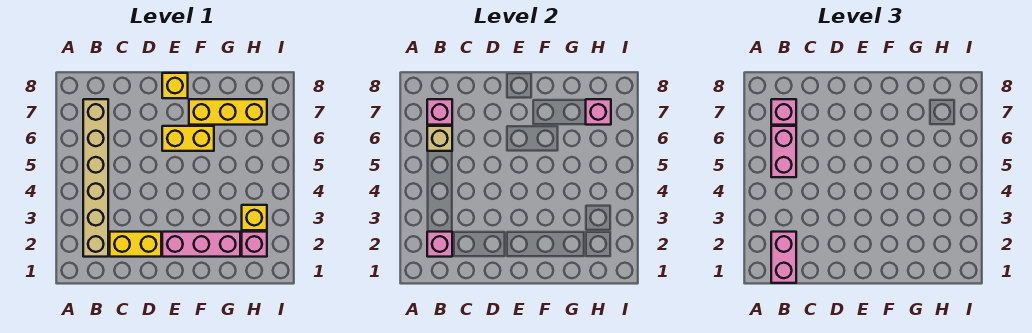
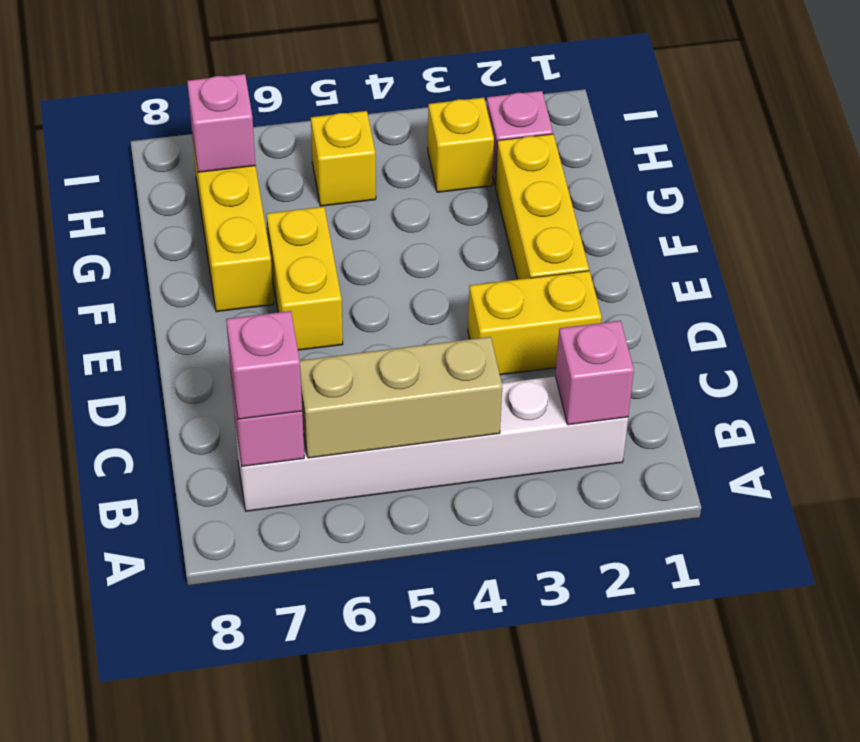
pink 1x2 brick [771,232,796,283] -> none
tan 1x6 brick [83,99,108,257] -> white 1x6 brick [235,376,628,511]
pink 1x2 brick [771,126,796,177] -> none
tan 1x1 brick [427,126,452,151] -> tan 1x3 brick [300,337,502,458]
yellow 1x2 brick [110,232,161,257] -> yellow 1x2 brick turned to [468,271,602,375]
pink 1x3 brick [162,232,240,257] -> yellow 1x3 brick [495,134,589,279]
yellow 1x1 brick [162,73,188,98] -> yellow 1x1 brick moved to [311,111,376,206]

